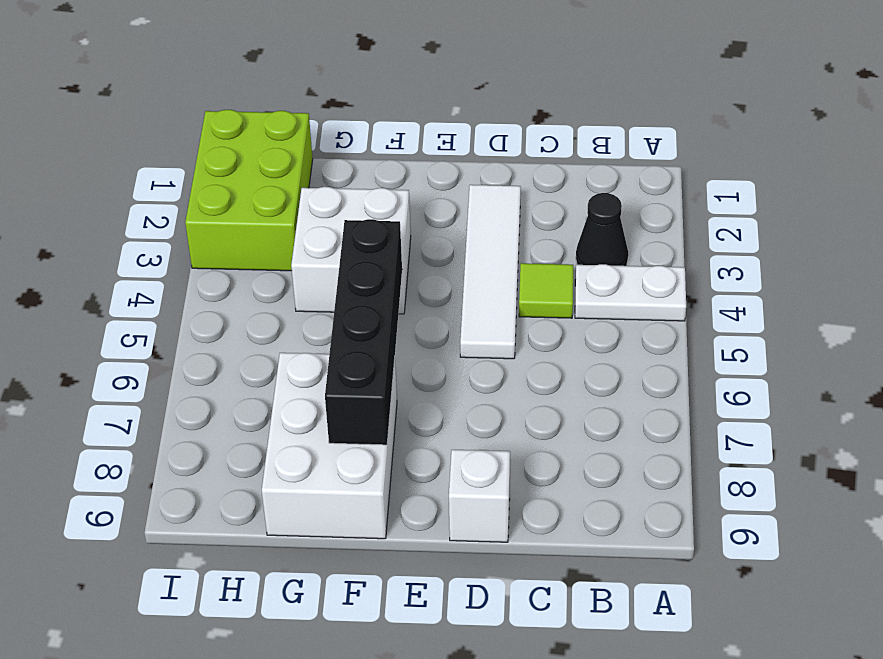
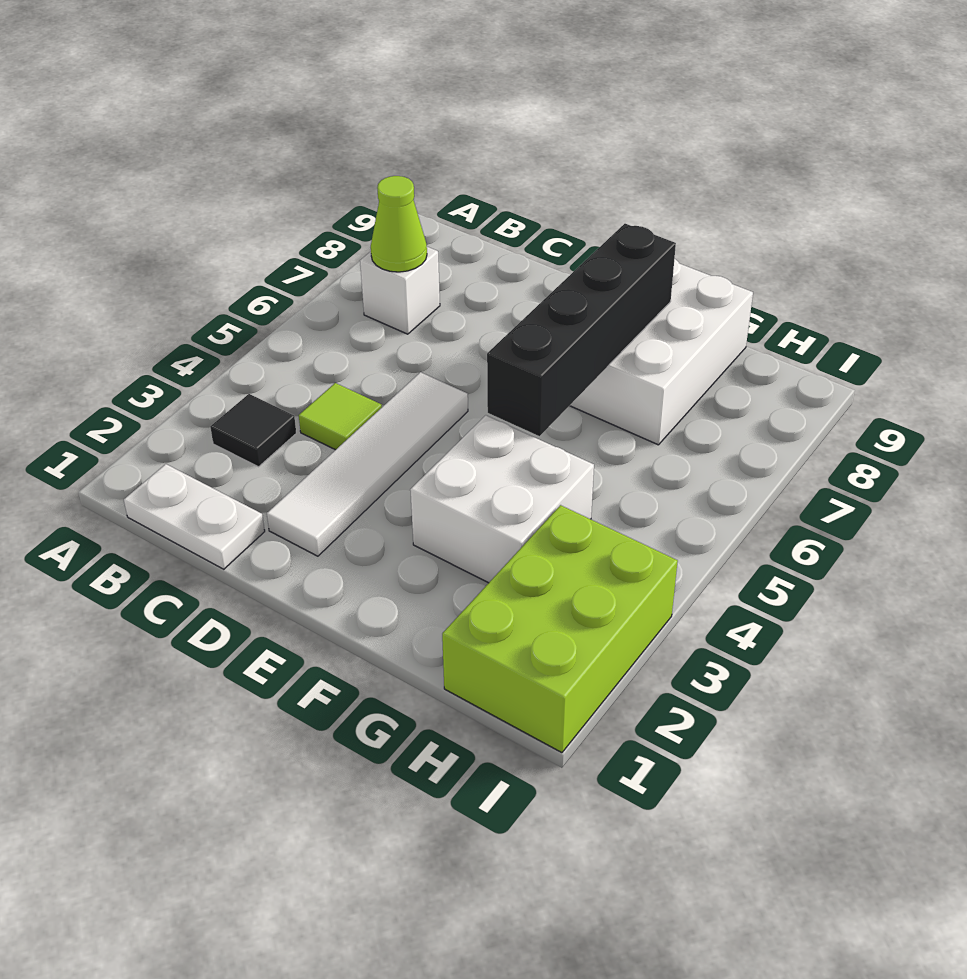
white 1x2 plate [575,264,686,321] -> white 1x2 plate moved to [124,464,265,569]
black 1x1 cone [576,193,628,266] -> black 1x1 tile [210,394,296,467]
none -> lime 1x1 cone [371,176,427,272]
white 1x1 brick [449,450,510,542] -> white 1x1 brick moved to [360,247,440,334]

